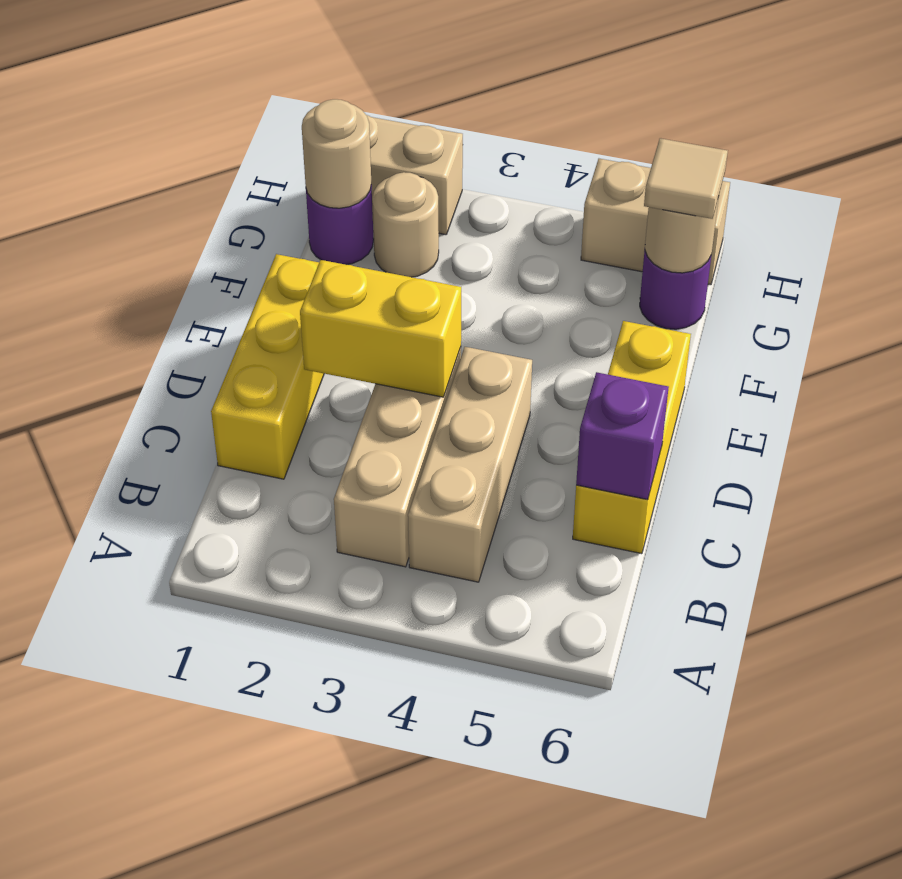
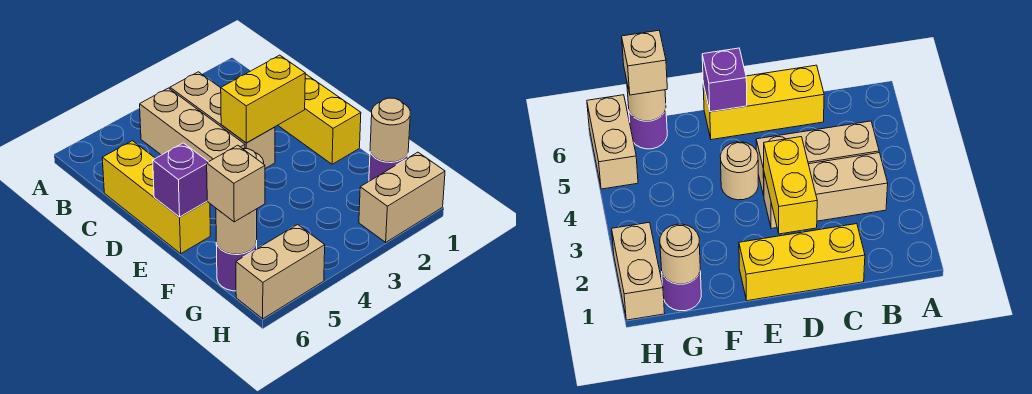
purple 1x1 brick [576,372,669,500] -> purple 1x1 brick moved to [153,143,208,217]
tan 1x1 round brick [372,172,439,277] -> tan 1x1 round brick moved to [720,142,758,200]
tan 1x1 tile [644,138,728,219] -> tan 1x1 brick [207,145,265,222]

